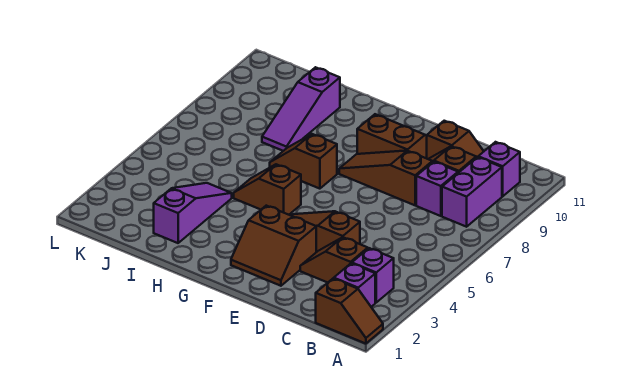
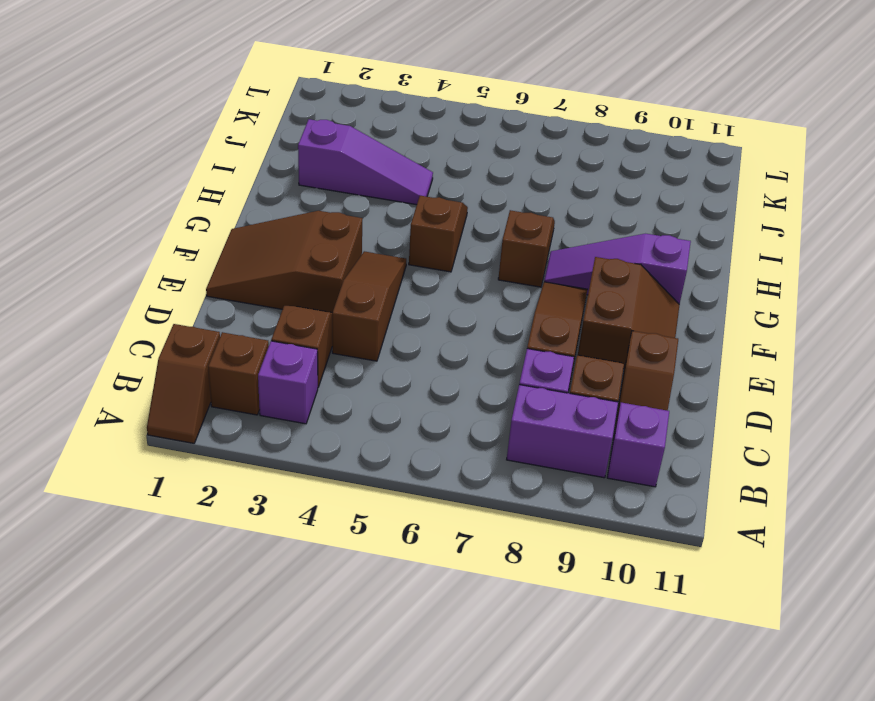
purple 1x1 brick [334,263,375,307] -> brown 1x1 brick [208,332,269,415]
brown 2x2 slope [231,206,316,286] -> brown 2x3 slope [206,211,363,312]
purple 1x3 slope [262,67,340,151] -> purple 1x3 slope moved to [544,234,691,304]

